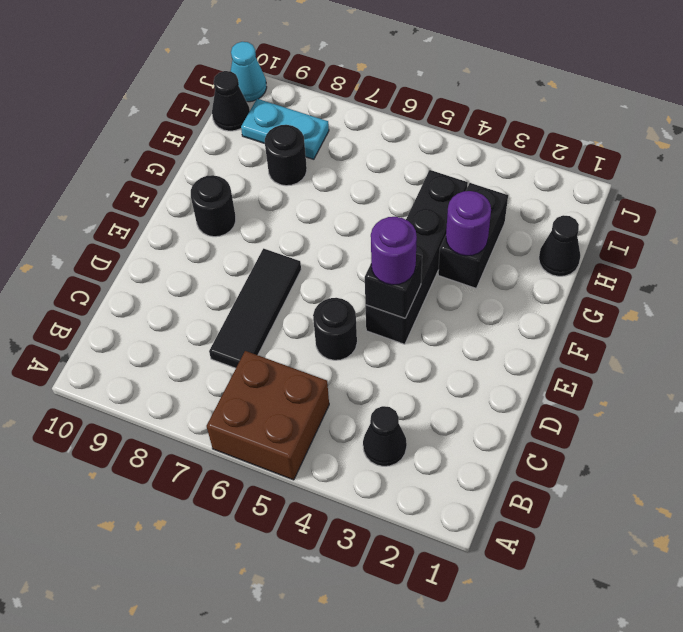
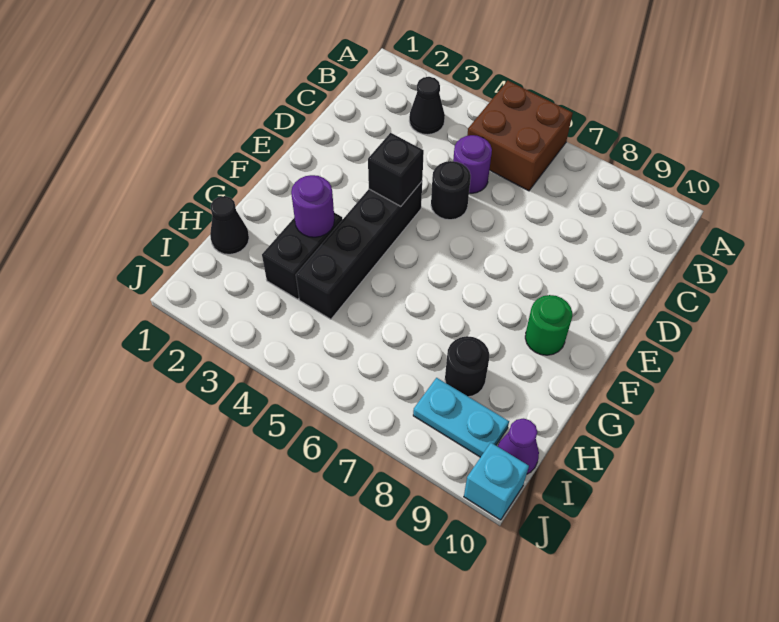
black 1x3 tile [209,249,301,368] -> none
purple 1x1 round brick [371,217,417,285] -> purple 1x1 round brick moved to [453,135,492,193]
black 1x1 round brick [191,175,236,237] -> green 1x1 round brick [525,295,572,355]
black 1x1 cone [212,71,250,131] -> purple 1x1 cone [497,419,539,474]
cyan 1x1 cone [231,42,267,102] -> cyan 1x1 brick [464,443,529,520]

